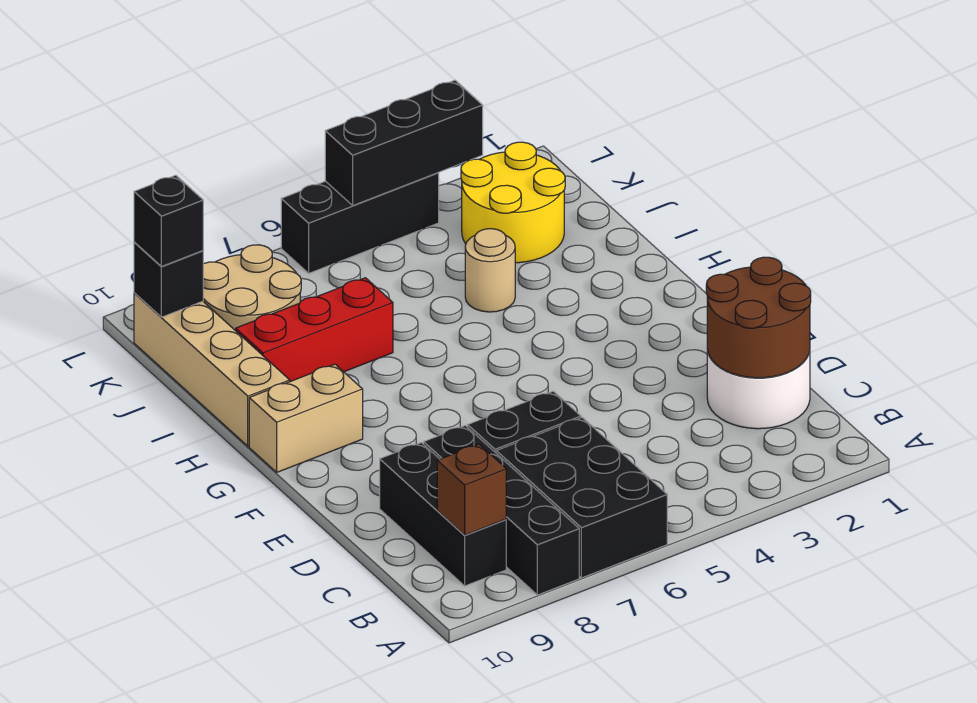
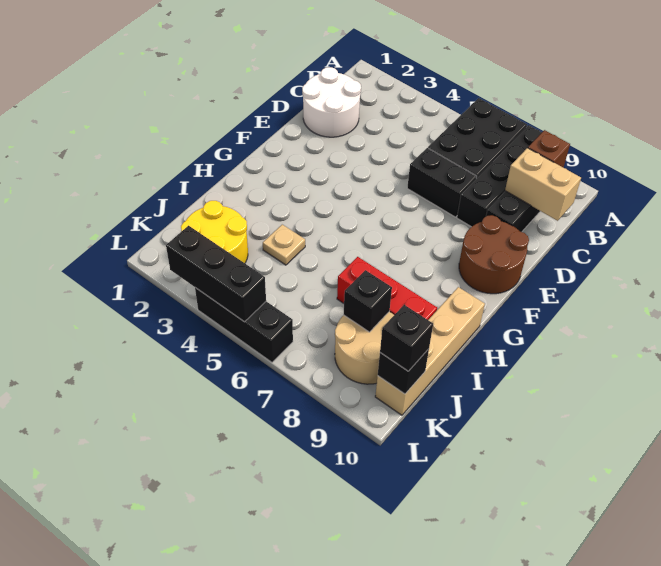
brown 2x2 round brick [706,257,811,378] -> brown 2x2 round brick moved to [459,215,529,294]
tan 1x2 brick [249,364,363,472] -> tan 1x2 brick moved to [505,148,581,221]
tan 1x1 round brick [465,229,515,312] -> tan 1x1 plate [263,225,305,265]
none -> black 1x1 brick [344,270,392,332]

